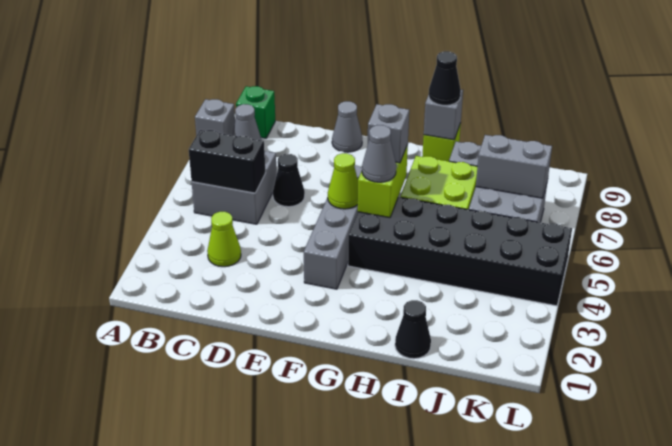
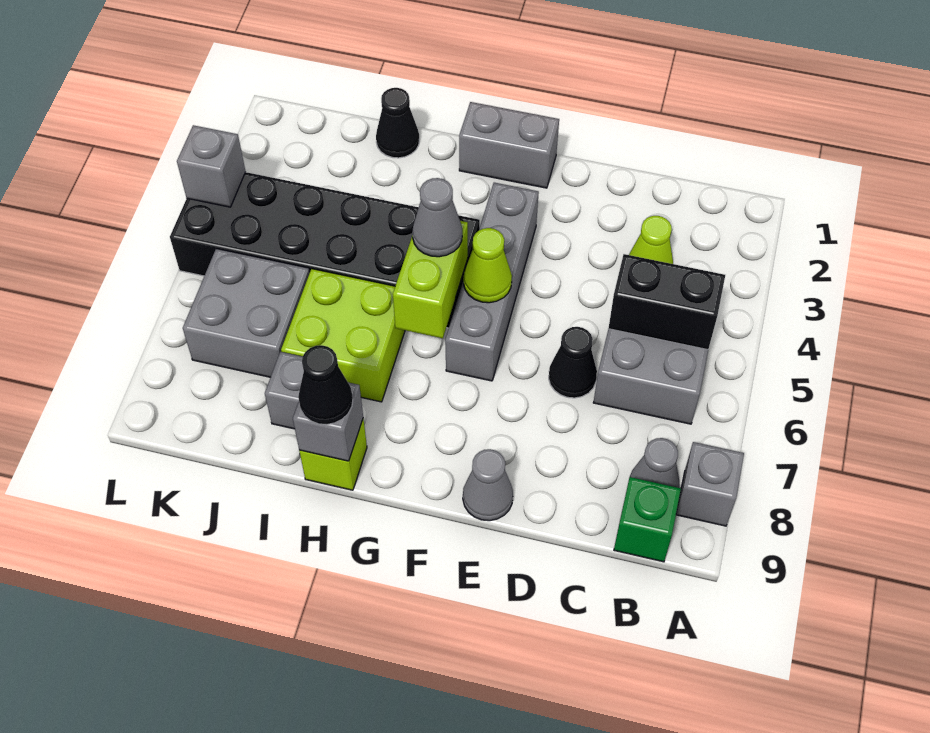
grey 1x1 brick [368,104,409,163] -> grey 1x1 brick moved to [177,125,246,207]
grey 1x2 brick [476,135,552,198] -> grey 1x2 brick moved to [459,102,559,188]

